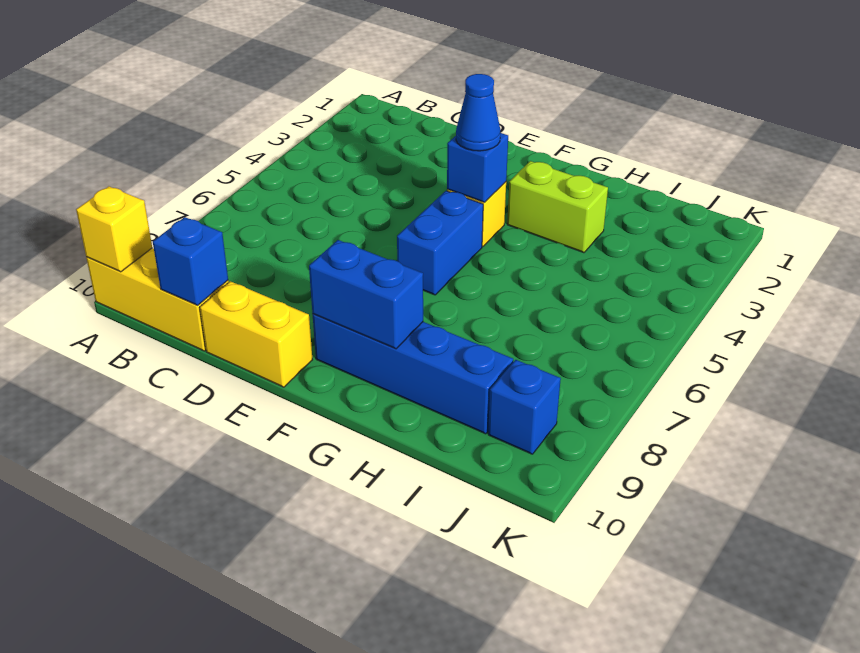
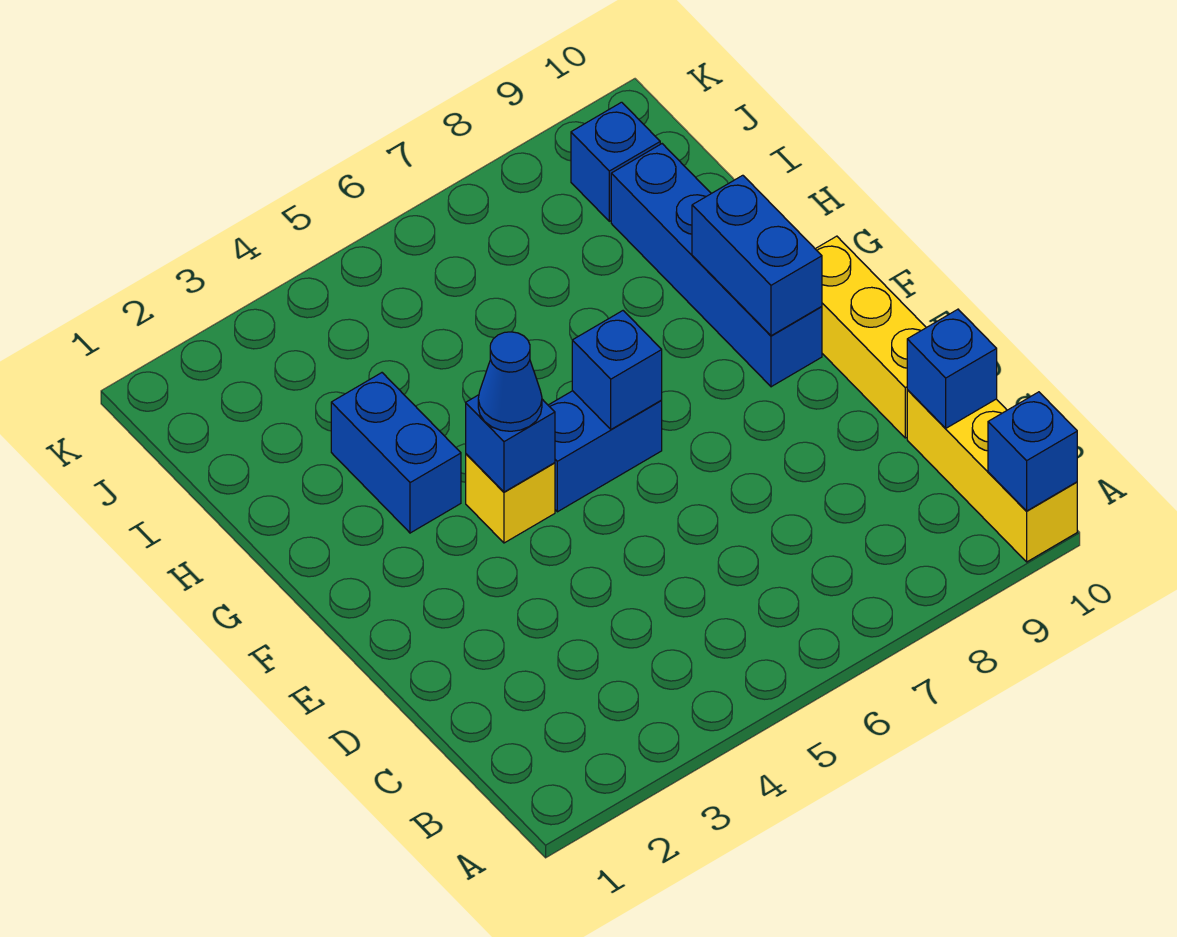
yellow 1x1 brick [76,186,152,272] -> blue 1x1 brick [988,392,1077,511]
yellow 1x2 brick [200,281,313,387] -> yellow 1x3 brick [816,236,926,438]
none -> blue 1x1 brick [572,311,662,429]
lime 1x2 brick [507,161,608,253] -> blue 1x2 brick [331,373,461,533]

